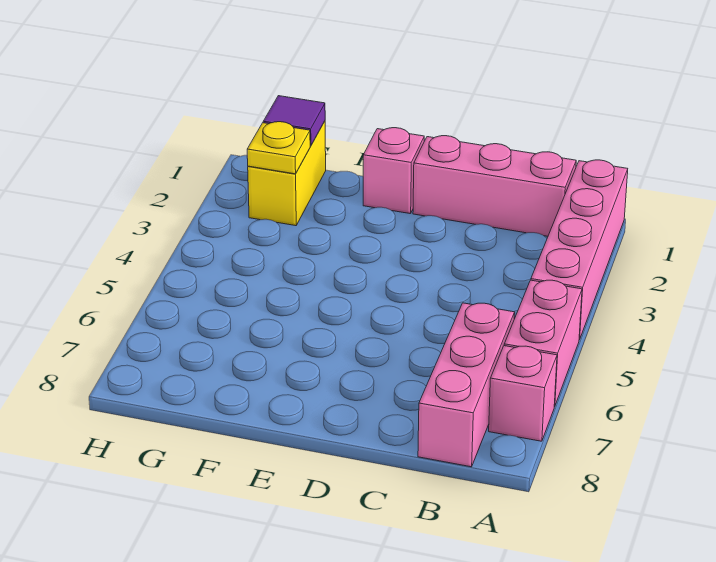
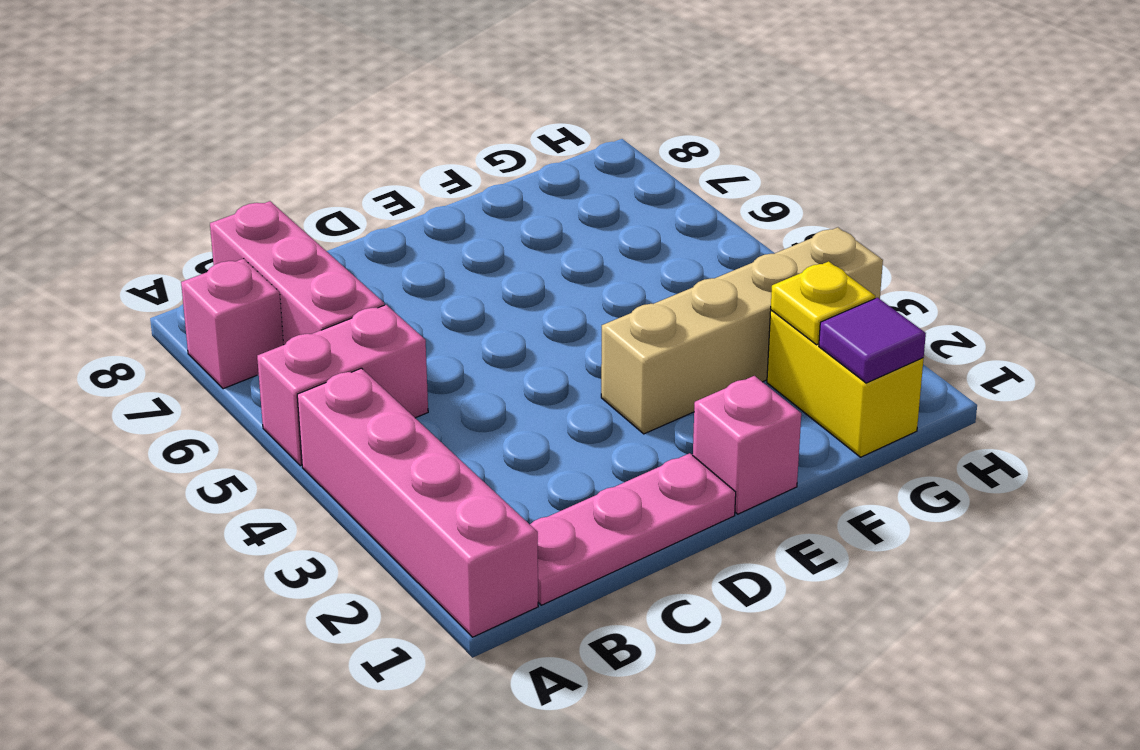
pink 1x2 brick [504,280,582,407] -> pink 1x2 brick turned to [257,305,428,466]
pink 1x3 brick [413,136,576,236] -> pink 1x3 plate [530,453,736,605]
none -> tan 1x4 brick [601,227,883,434]

